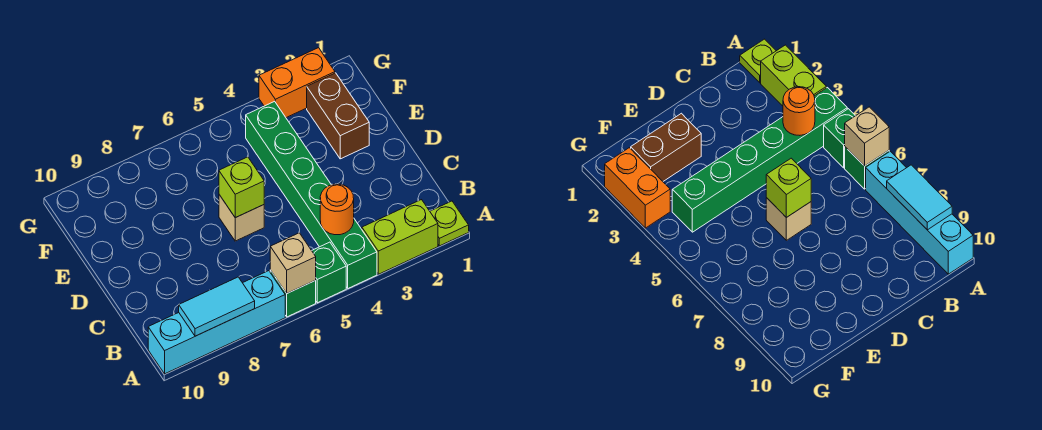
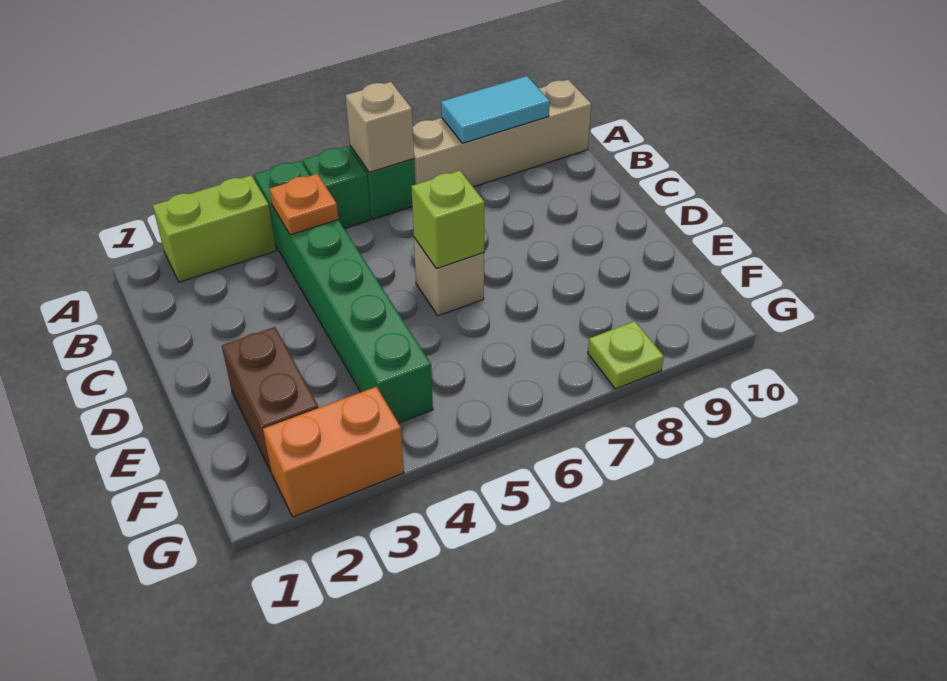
lime 1x1 plate [430,201,469,246] -> lime 1x1 plate moved to [588,321,664,389]
cyan 1x4 brick [148,271,285,374] -> tan 1x4 brick [413,80,591,187]
orange 1x1 round brick [320,184,354,235] -> orange 1x1 plate [269,174,338,235]

